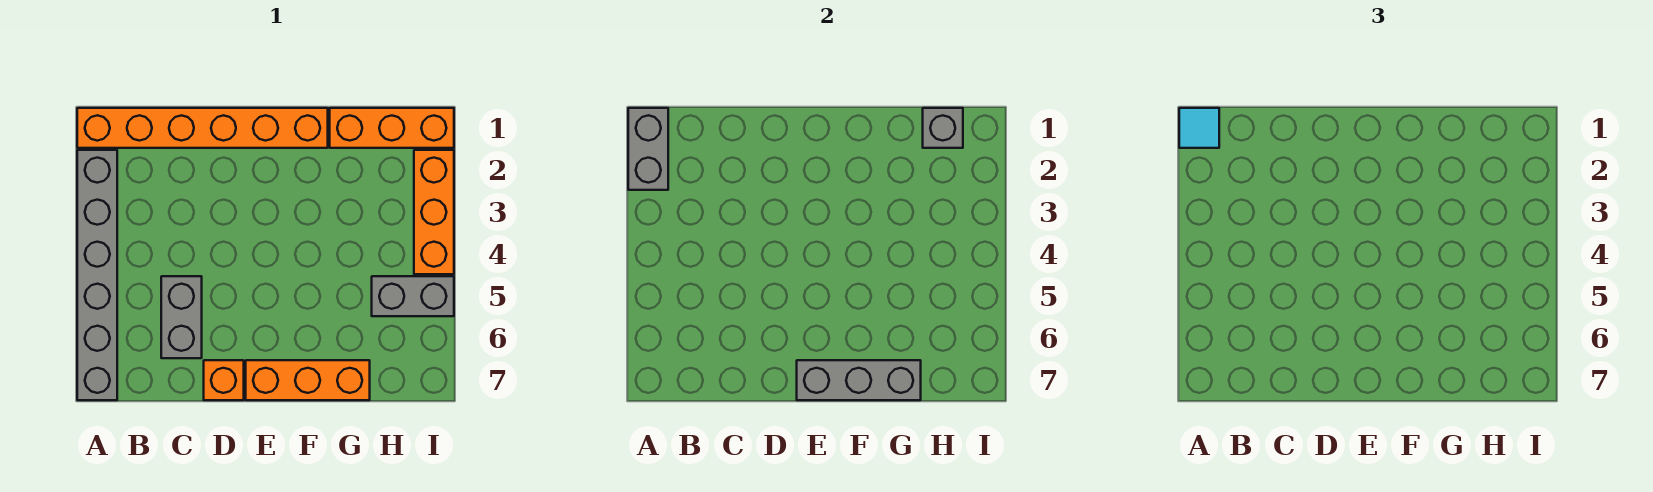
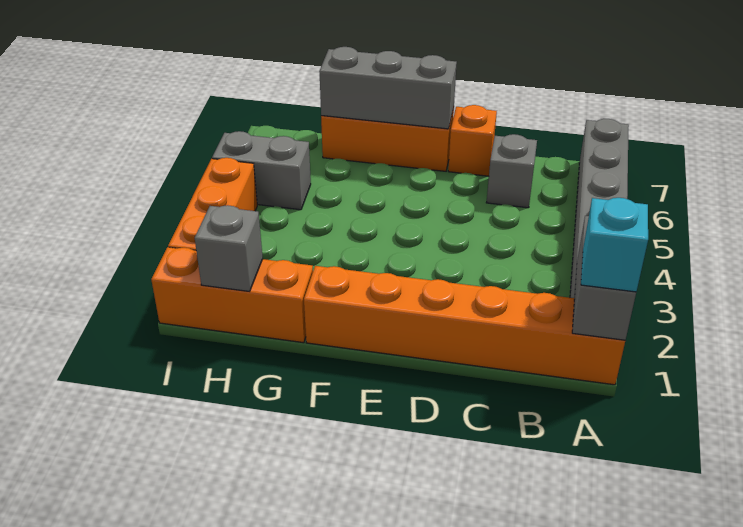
cyan 1x1 tile [1179,108,1219,148] -> cyan 1x1 brick [581,198,648,292]
grey 1x2 brick [161,276,202,358] -> grey 1x1 brick [486,134,537,208]

